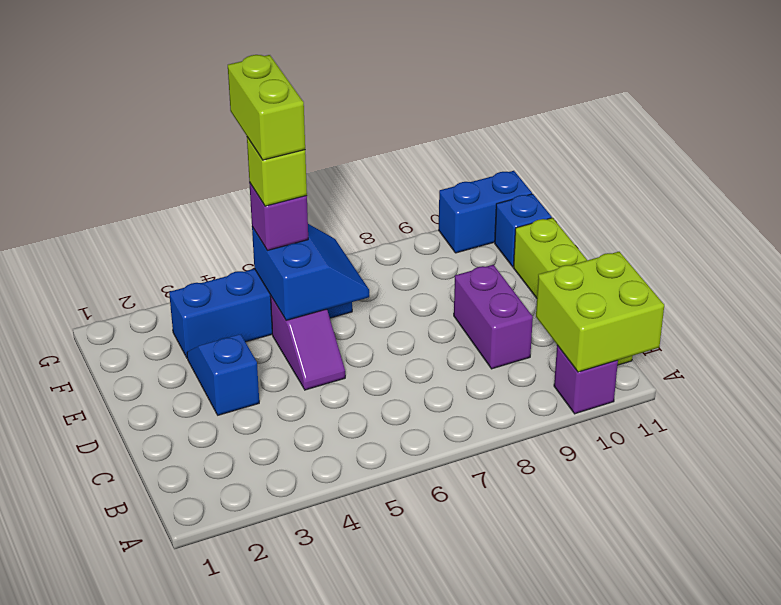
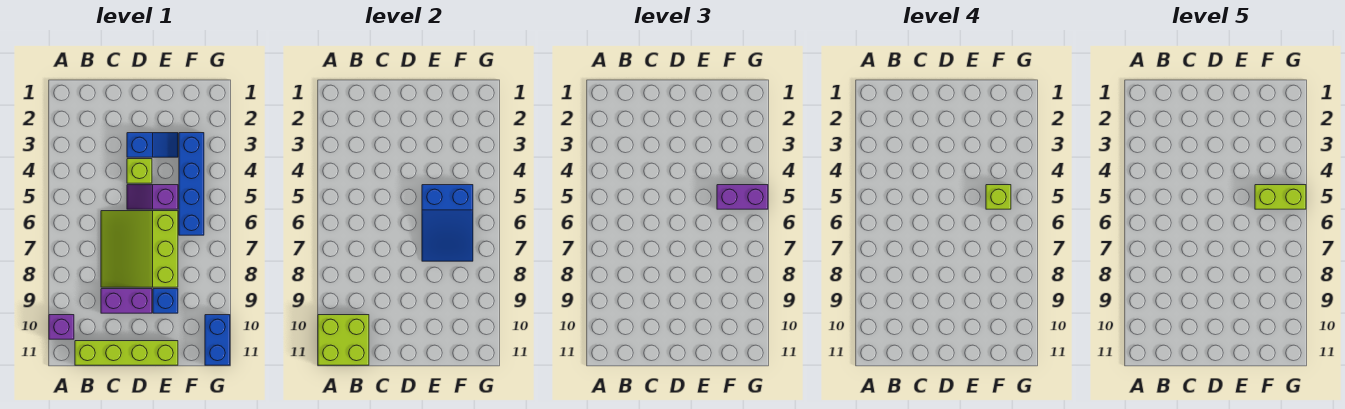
none -> lime 3x3 slope [101,211,178,287]
none -> lime 1x1 brick [127,159,152,183]
blue 2x2 slope [252,224,369,320] -> blue 2x3 slope [422,185,473,261]
purple 1x1 brick [249,182,308,251] -> purple 1x2 brick [717,185,768,209]
blue 1x1 brick [495,194,552,267] -> blue 1x1 brick moved to [153,289,178,313]

